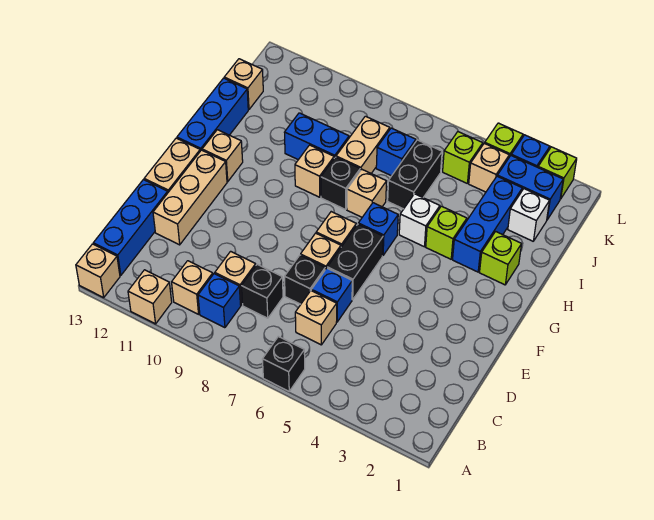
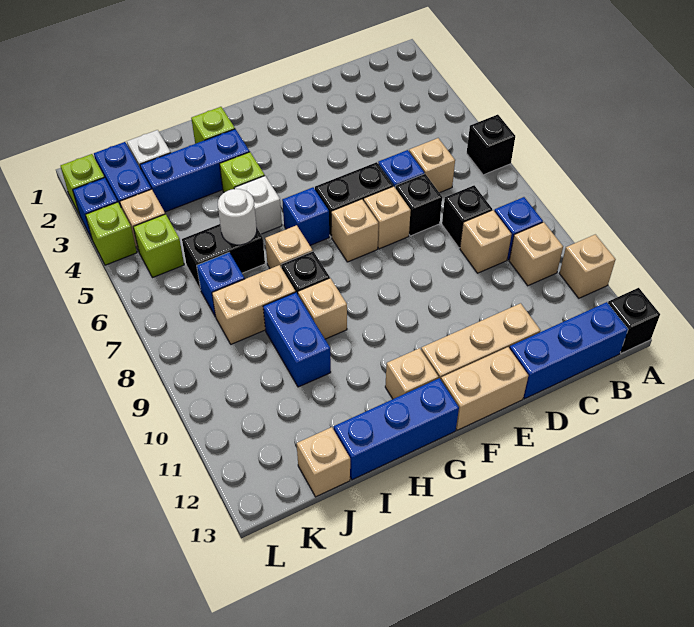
tan 1x1 brick [76,244,120,298] -> black 1x1 brick [608,288,660,353]
none -> white 1x1 round brick [218,189,257,245]

